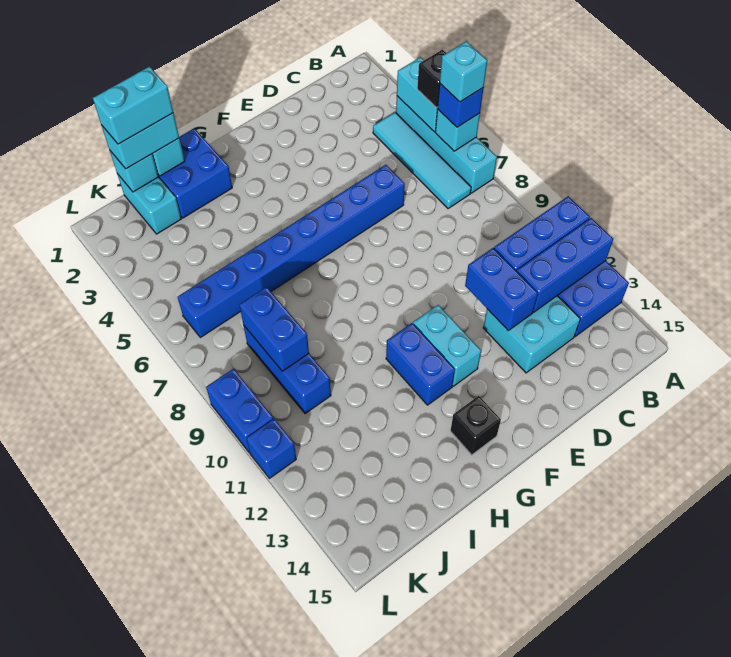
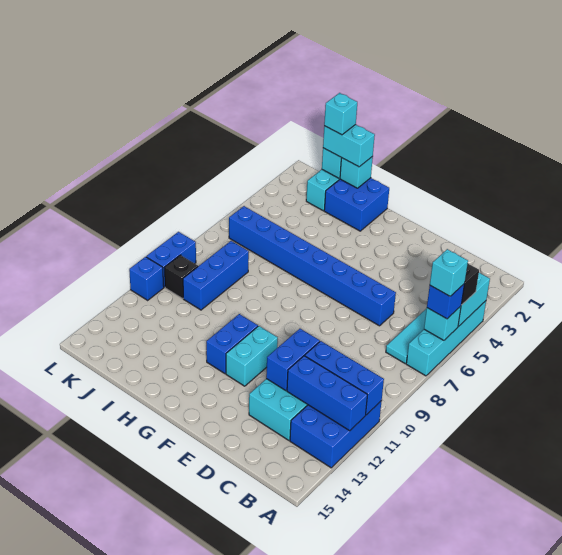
black 1x1 brick [451,396,501,455] -> black 1x1 brick moved to [165,255,198,299]
cyan 1x2 brick [93,67,173,144] -> cyan 1x1 brick [324,93,357,135]
blue 1x2 brick [239,287,309,371] -> none

